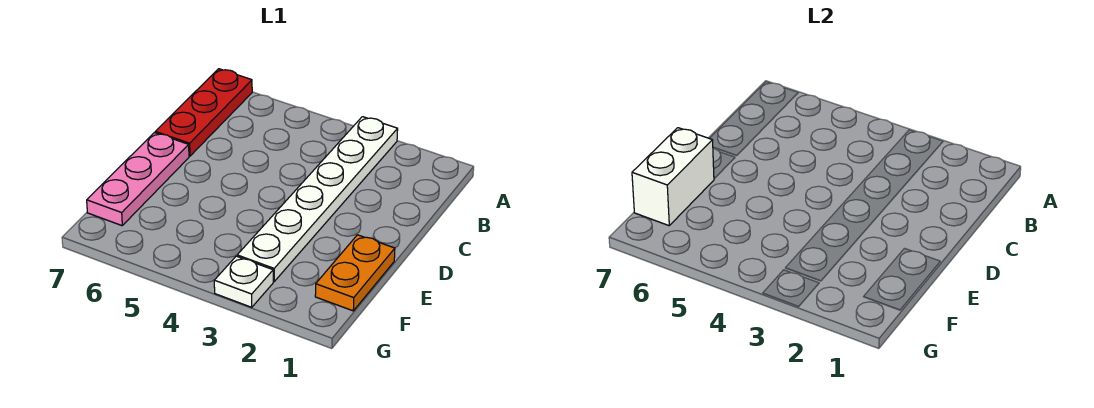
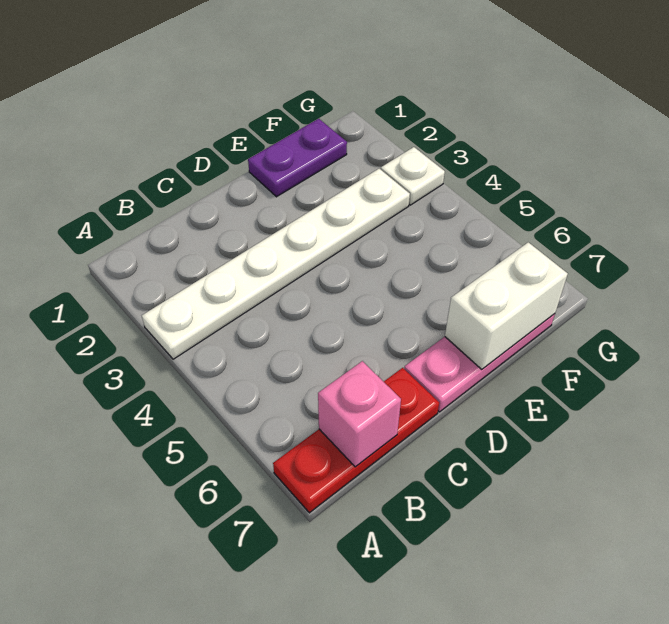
none -> pink 1x1 brick [318,361,401,467]
orange 1x2 plate [315,235,395,311] -> purple 1x2 plate [248,119,347,197]

